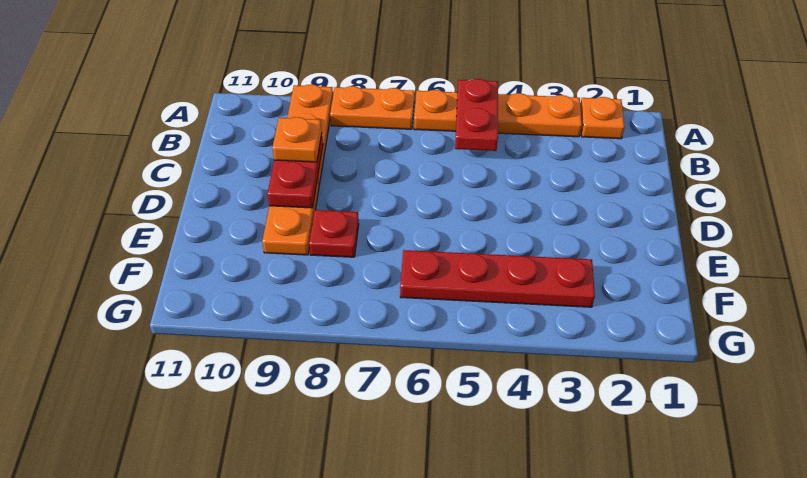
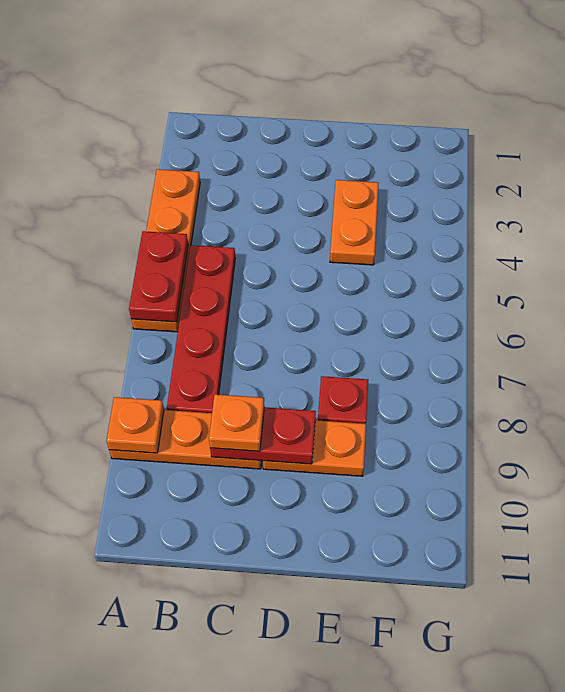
orange 1x1 plate [580,97,625,139] -> orange 1x1 plate moved to [106,397,164,453]
red 1x2 plate [455,79,498,151] -> red 1x2 plate turned to [129,231,188,322]
orange 1x2 plate [330,86,414,129] -> orange 1x2 plate moved to [330,180,379,265]
red 1x4 plate [400,250,595,307] -> red 1x4 plate moved to [167,245,235,413]

